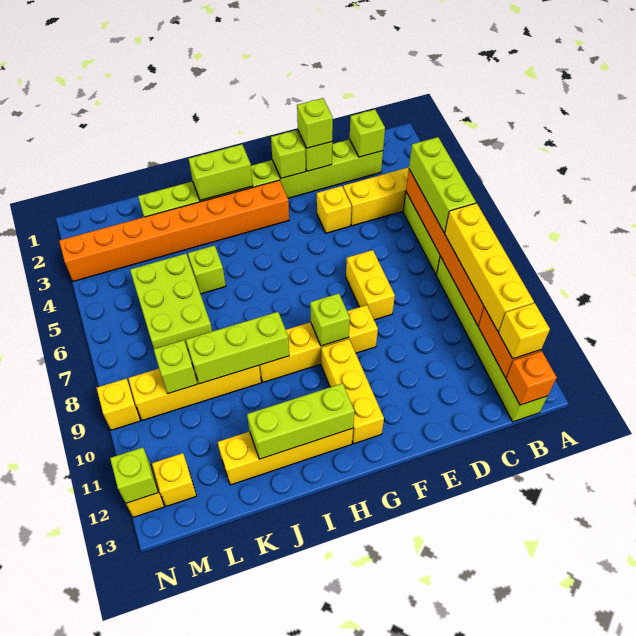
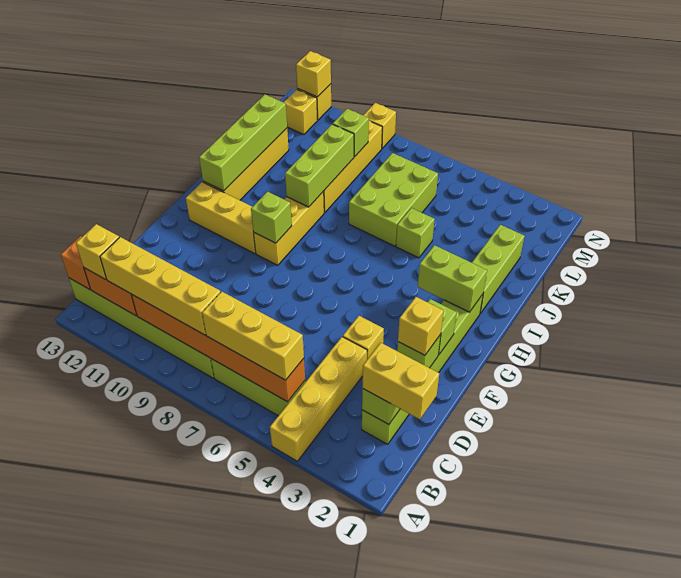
lime 1x3 brick [409,137,476,233] -> yellow 1x3 brick [202,291,304,380]
lime 1x1 brick [297,98,333,148] -> yellow 1x1 brick [398,297,444,355]
yellow 1x2 brick [346,250,395,320] -> yellow 1x2 brick moved to [362,343,439,419]
yellow 1x4 brick [259,305,378,382] -> yellow 1x3 brick [254,191,324,265]
orange 1x8 brick [59,180,289,281] -> none
lime 1x2 brick [189,144,253,201] -> lime 1x2 brick turned to [418,245,487,312]
lime 1x3 brick [247,383,355,459] -> lime 1x4 brick [199,95,287,191]
lime 2x3 brick [130,254,212,350] -> lime 2x3 brick turned to [349,153,438,246]
lime 1x1 brick [110,447,158,503] -> yellow 1x1 brick [296,51,331,97]

